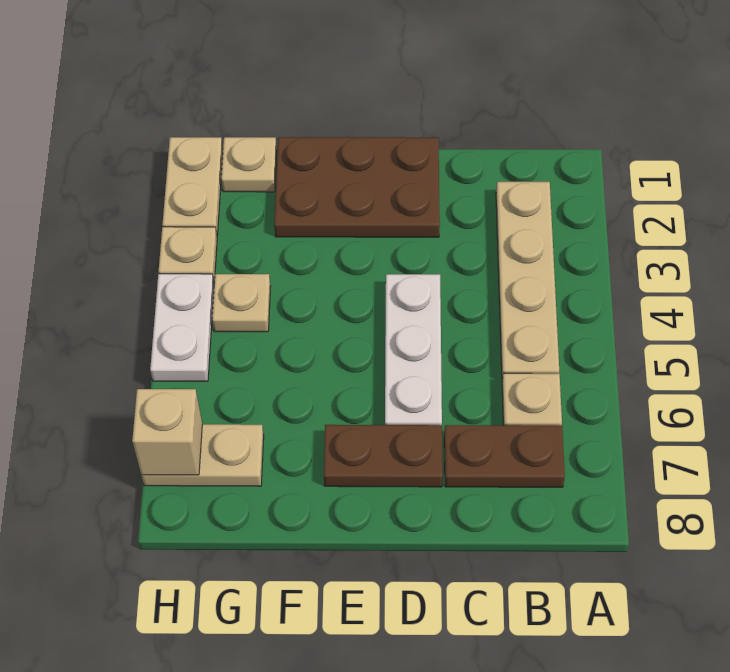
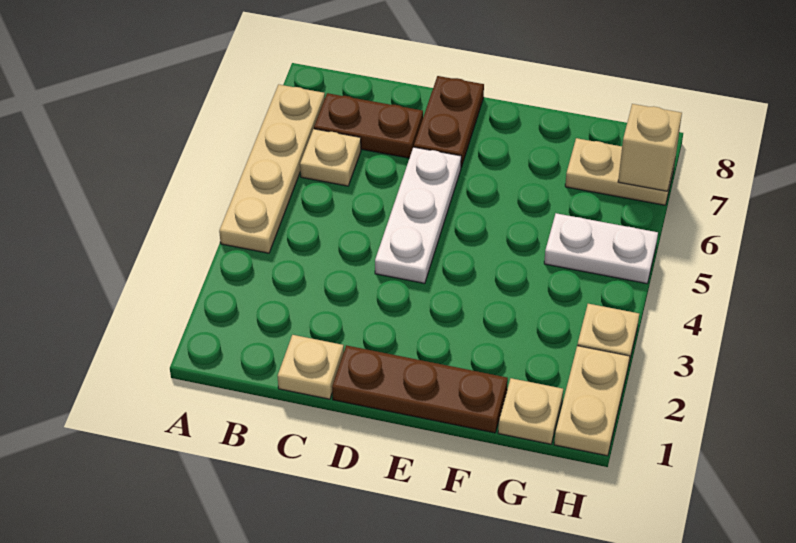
tan 1x4 plate [496,182,559,381] -> tan 1x4 plate moved to [219,84,325,253]
brown 2x3 plate [274,137,440,237] -> brown 1x3 plate [332,345,508,433]
brown 1x2 plate [324,425,443,487] -> brown 1x2 plate turned to [414,76,484,167]
tan 1x1 plate [212,274,271,332] -> tan 1x1 plate moved to [278,335,344,399]
white 1x2 plate [150,274,214,381] -> white 1x2 plate turned to [544,213,658,284]

